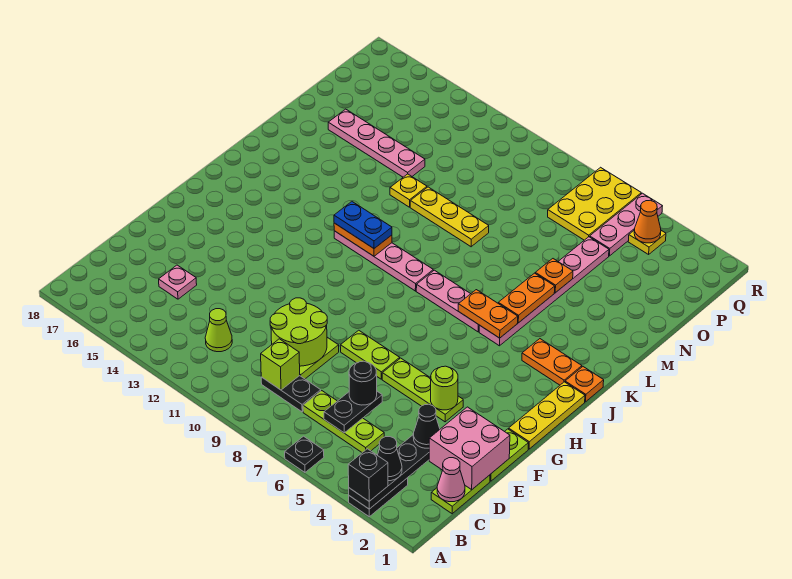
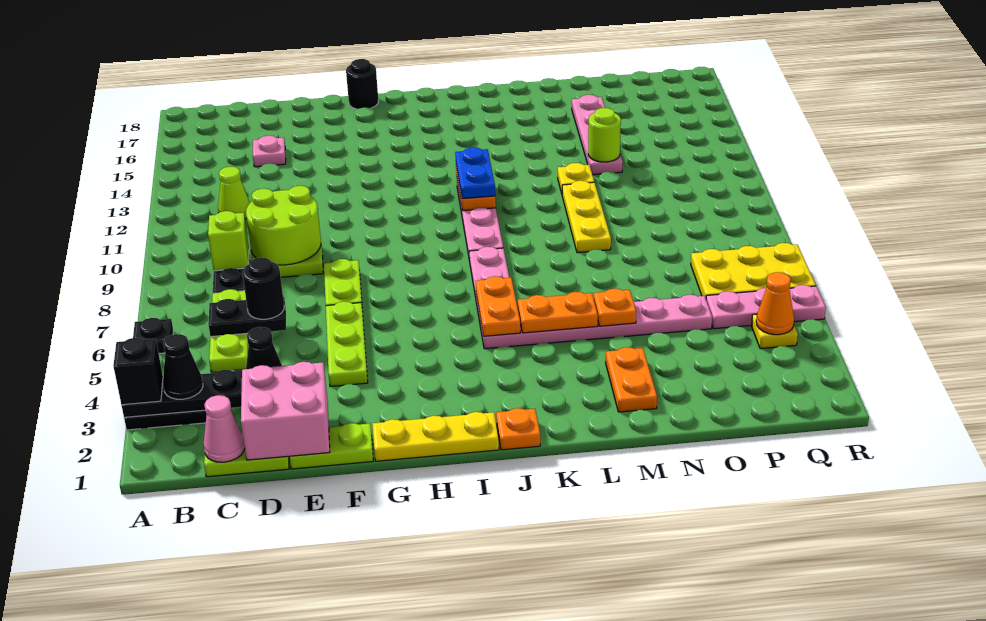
lime 1x1 round brick [431,366,458,410] -> lime 1x1 round brick moved to [588,108,621,162]
none -> black 1x1 round brick [346,59,378,109]
orange 1x2 plate [522,339,582,385] -> orange 1x2 plate moved to [606,347,657,412]

